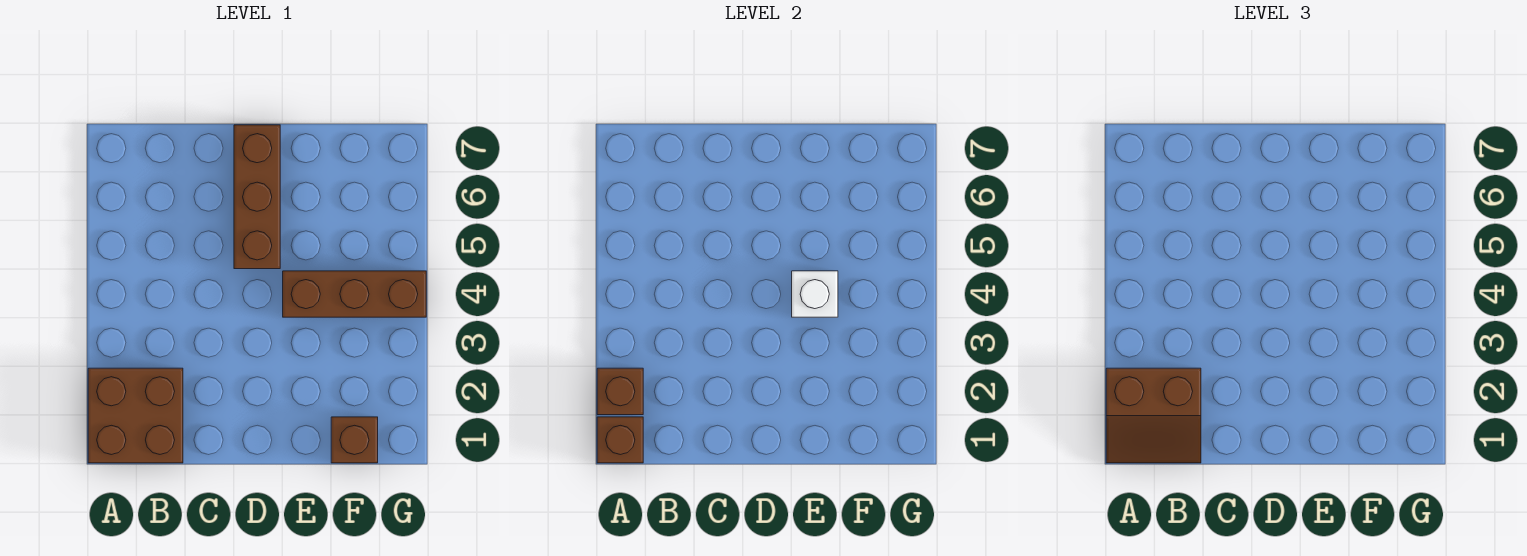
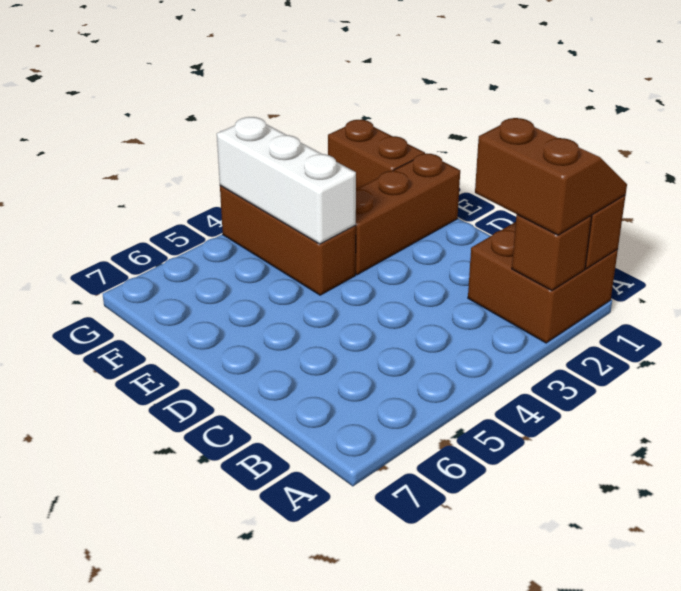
brown 1x3 brick [234,125,280,269] -> brown 1x3 brick moved to [355,154,460,275]
white 1x1 brick [792,271,838,317] -> white 1x3 brick [217,117,356,244]
brown 1x1 brick [331,417,378,463] -> brown 1x2 brick [328,120,425,189]

